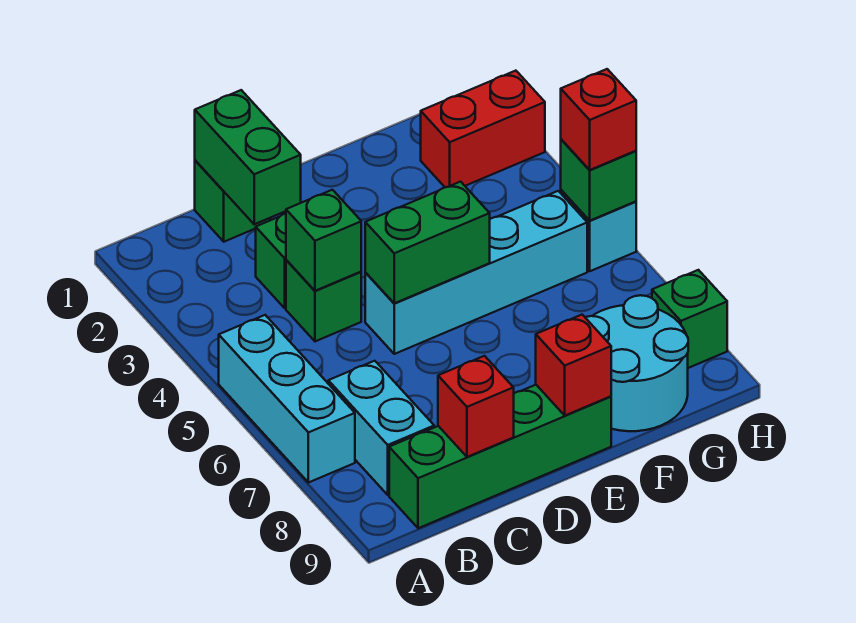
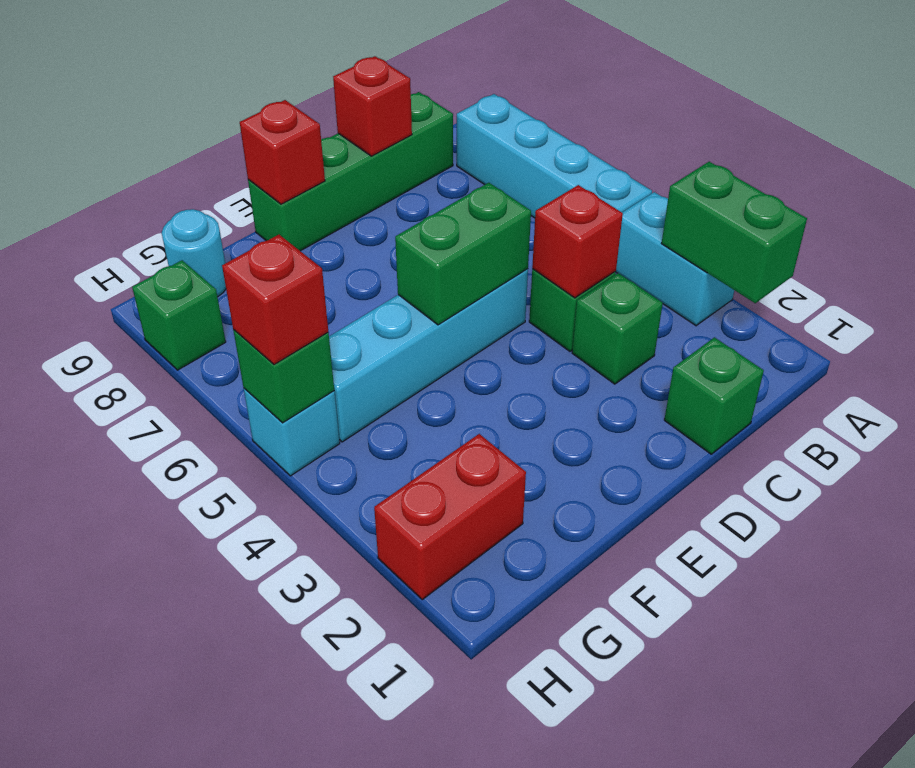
cyan 1x3 brick [219,315,355,483] -> cyan 1x4 brick [457,94,652,218]
cyan 1x2 brick [328,361,434,495] -> cyan 1x2 brick moved to [616,192,734,326]
green 1x2 brick [195,90,301,224] -> green 1x2 brick moved to [662,162,807,303]
green 1x1 brick [286,190,361,291] -> red 1x1 brick [532,185,623,298]
cyan 2x2 round brick [585,295,688,431] -> cyan 1x1 round brick [162,209,226,297]

